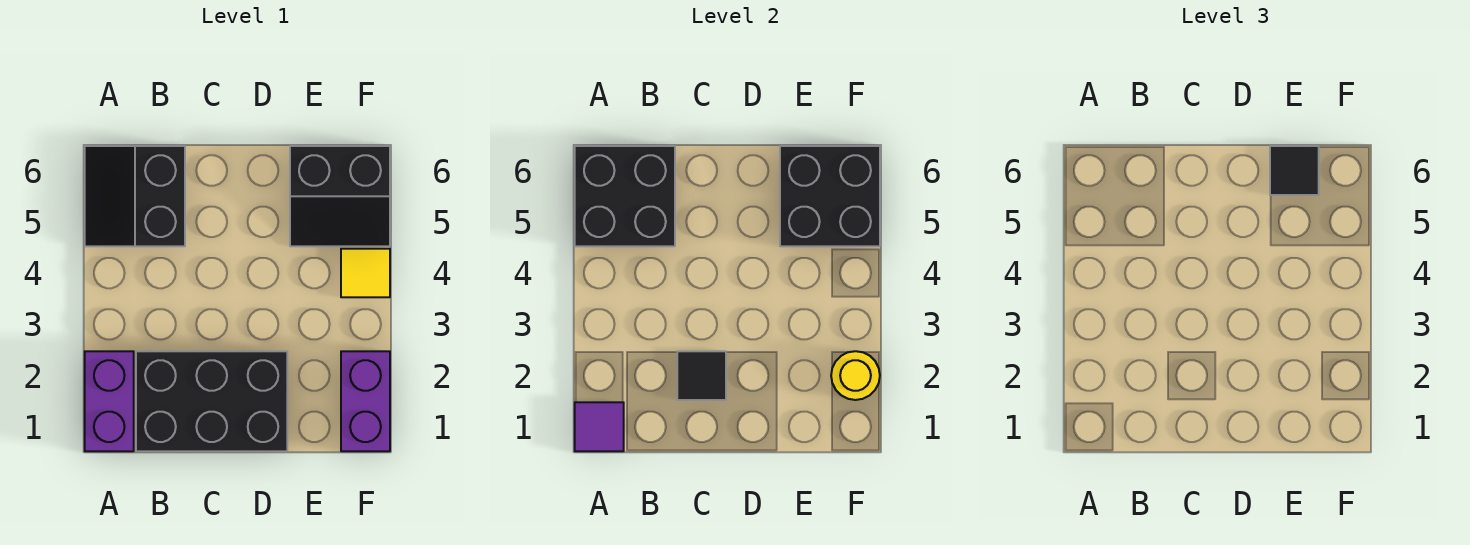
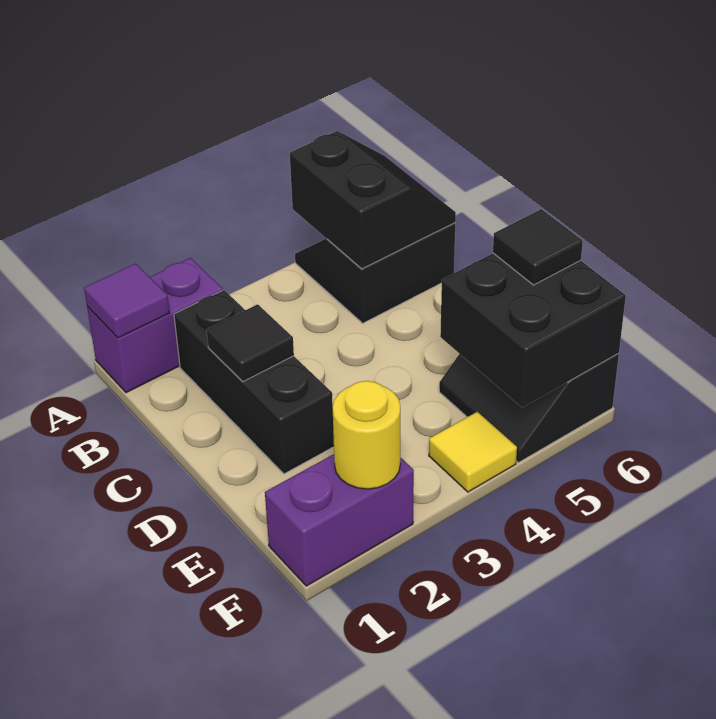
black 2x2 brick [575,146,675,246] -> black 2x2 slope [290,131,456,269]
black 2x3 brick [136,351,287,451] -> black 1x3 brick [174,290,334,474]

